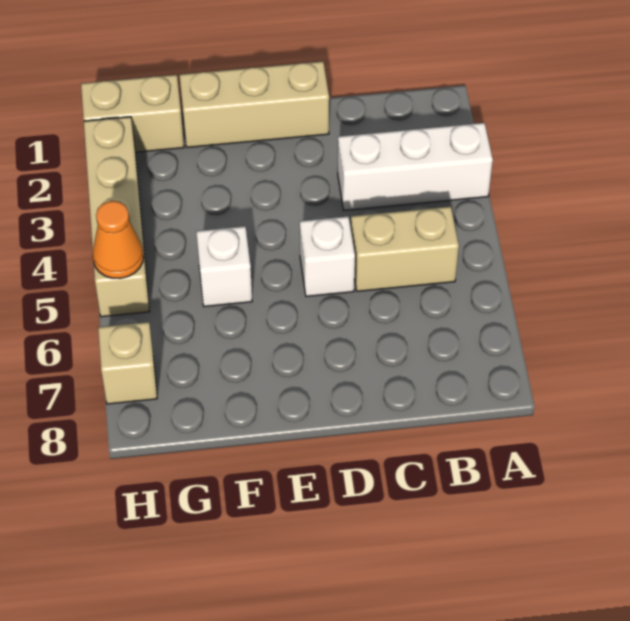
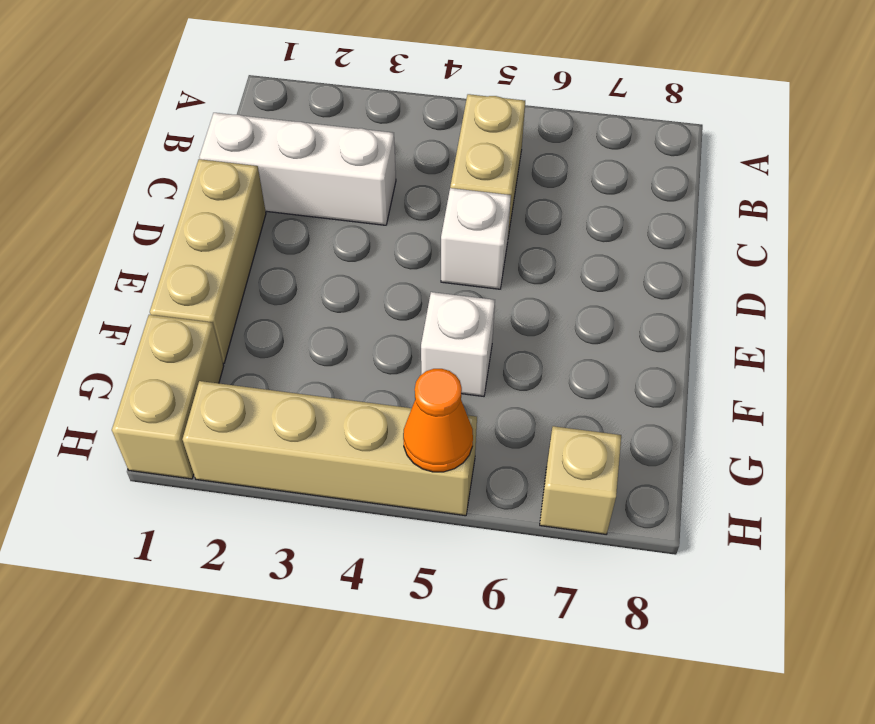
white 1x3 brick [338,123,493,210] -> white 1x3 brick turned to [199,113,396,225]

